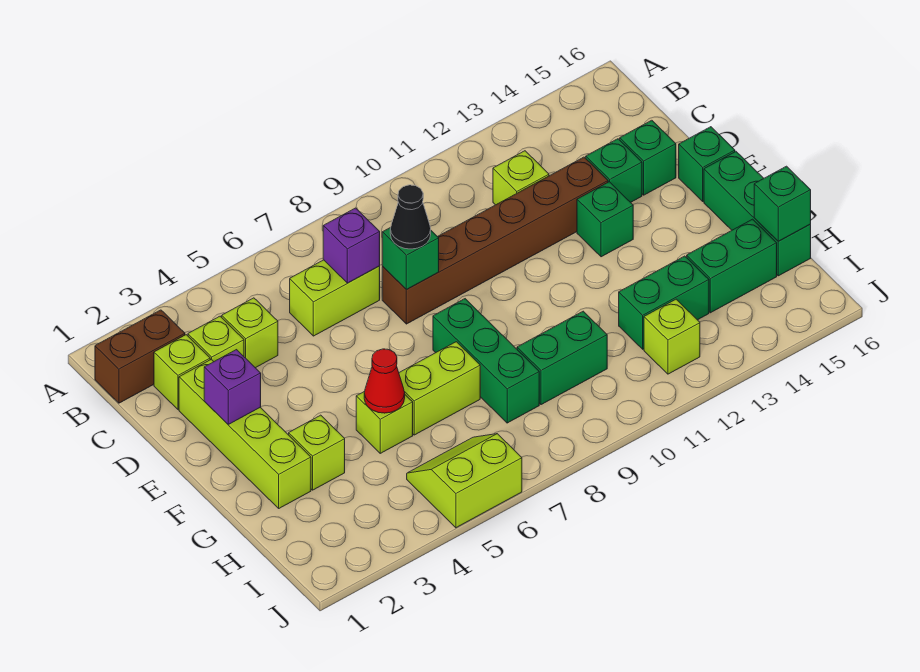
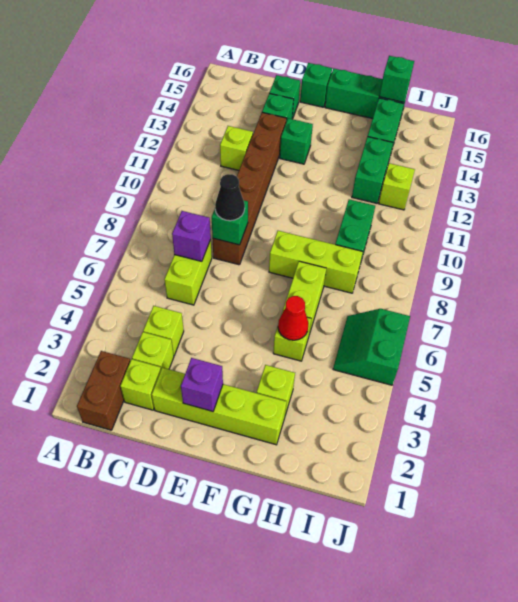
green 1x3 brick [433,299,539,423] -> lime 1x3 brick [269,231,363,293]
lime 2x2 slope [407,434,522,528] -> green 2x2 slope [333,309,410,385]

